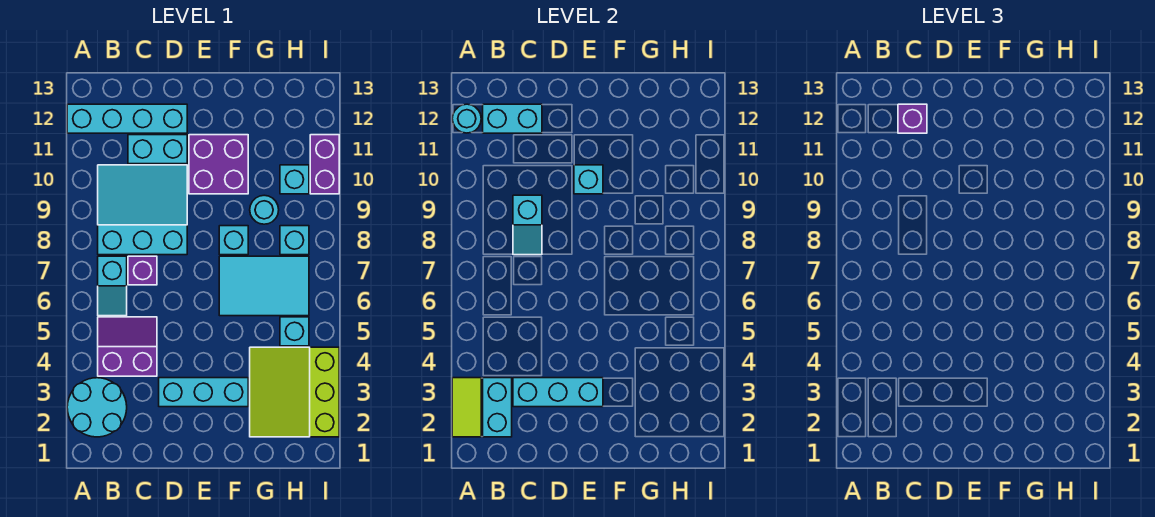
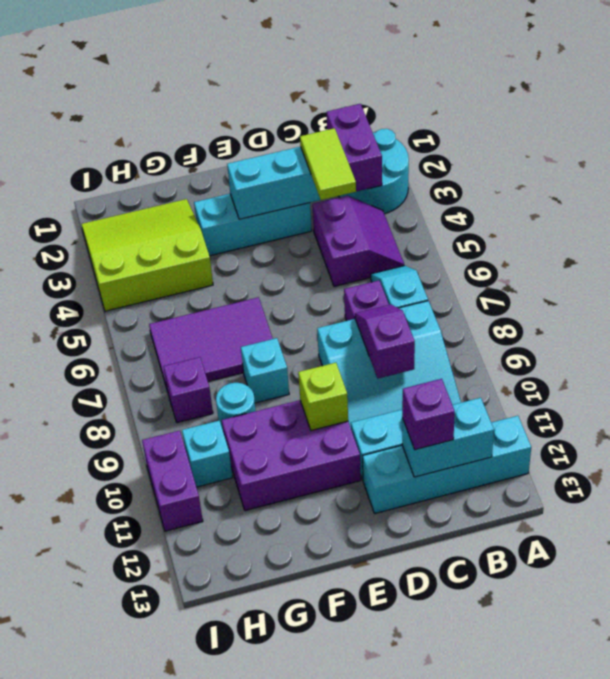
lime 1x2 tile [452,378,481,437] -> lime 1x2 tile moved to [300,128,356,200]
cyan 1x1 round brick [452,104,481,133] -> none
cyan 1x2 brick [483,378,512,437] -> purple 1x2 brick [327,104,382,191]
purple 2x2 slope [98,317,157,376] -> purple 2x2 slope turned to [312,195,404,286]
cyan 1x2 slope [513,195,542,255] -> purple 1x2 slope [355,304,415,378]
purple 2x2 brick [189,135,248,194] -> purple 2x3 brick [222,400,361,511]
cyan 1x1 brick [574,165,603,194] -> lime 1x1 brick [298,363,348,431]
cyan 2x3 tile [219,256,309,316] -> purple 2x3 tile [149,297,273,388]
lime 3x3 slope [250,347,339,437] -> lime 3x3 slope turned to [81,199,213,311]
cyan 1x1 brick [280,317,309,346] -> none
cyan 1x1 brick [280,226,309,255] -> purple 1x1 brick [163,357,213,423]

